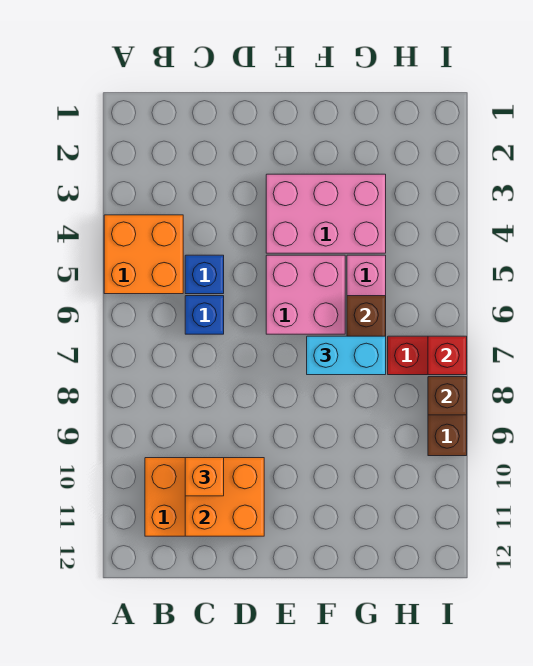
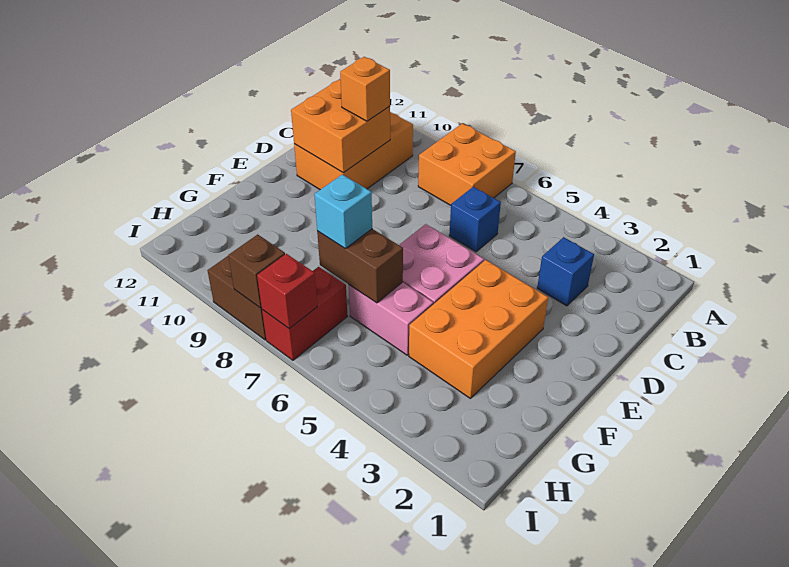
orange 2x2 brick [104,215,183,294] -> orange 2x2 brick moved to [418,123,516,205]
blue 1x1 brick [185,255,224,294] -> blue 1x1 brick moved to [537,237,594,306]
pink 2x3 brick [266,174,386,253] -> orange 2x3 brick [409,260,548,398]
cyan 1x2 brick [307,336,386,375] -> cyan 1x1 brick [314,174,372,249]

